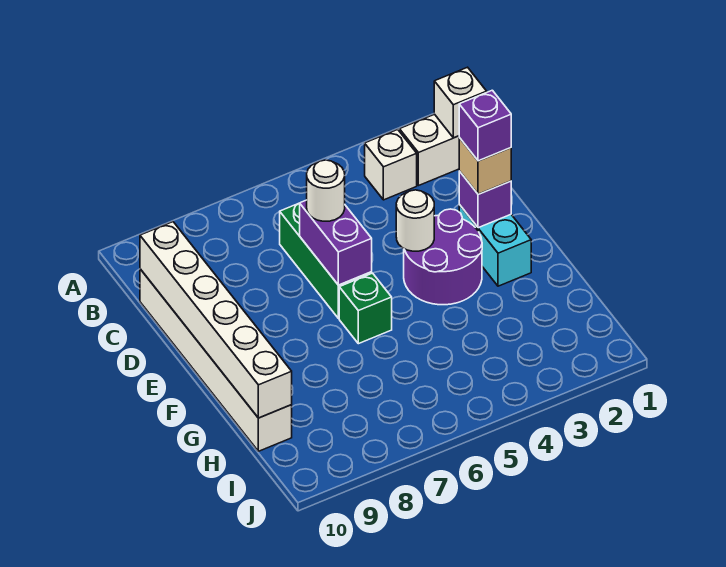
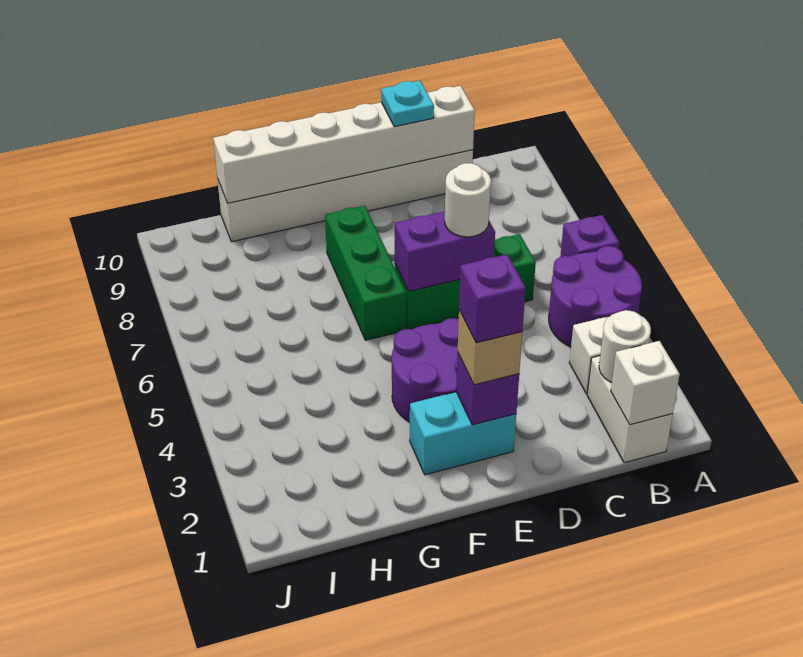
none -> purple 2x2 round brick [549,246,642,347]
none -> purple 1x1 brick [560,215,619,257]
none -> cyan 1x1 plate [381,81,434,127]
white 1x1 round brick [396,190,434,251] -> white 1x1 round brick moved to [599,310,651,382]
green 1x1 brick [339,273,392,344] -> green 1x3 brick [325,206,406,340]

